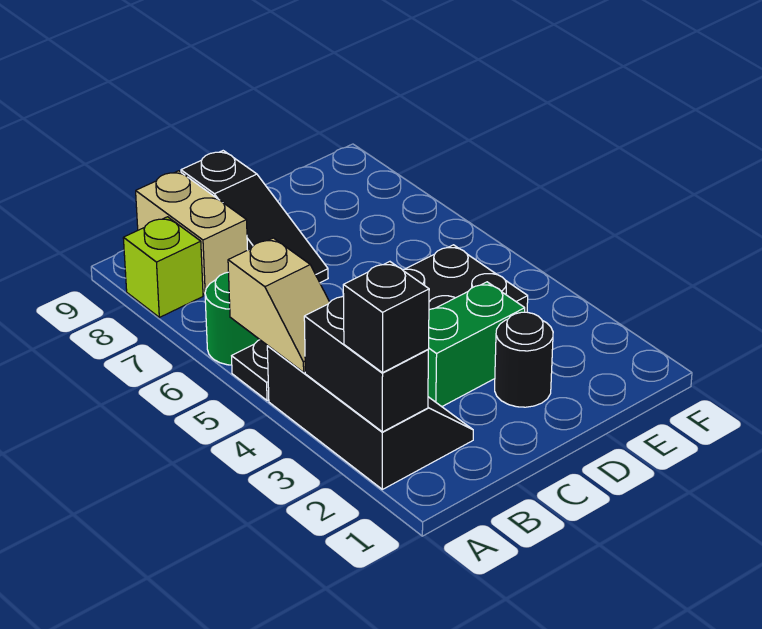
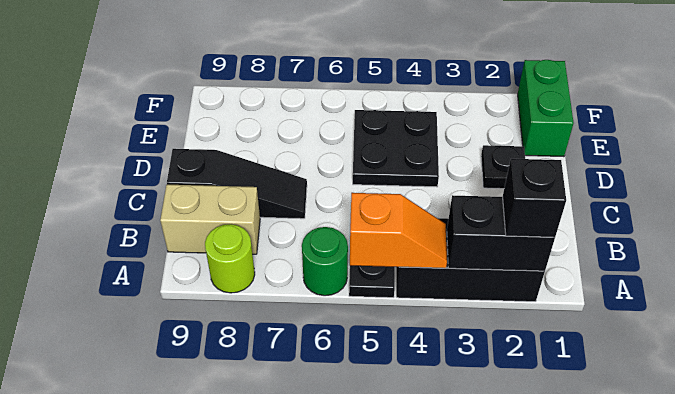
tan 1x2 slope [228,238,330,372] -> orange 1x2 slope [350,193,447,268]
lime 1x1 brick [123,217,203,317] -> lime 1x1 round brick [205,224,255,293]
green 1x2 brick [428,282,525,407] -> green 1x2 brick moved to [518,60,574,157]
black 1x1 round brick [495,312,553,407] -> black 1x1 plate [481,145,525,189]

